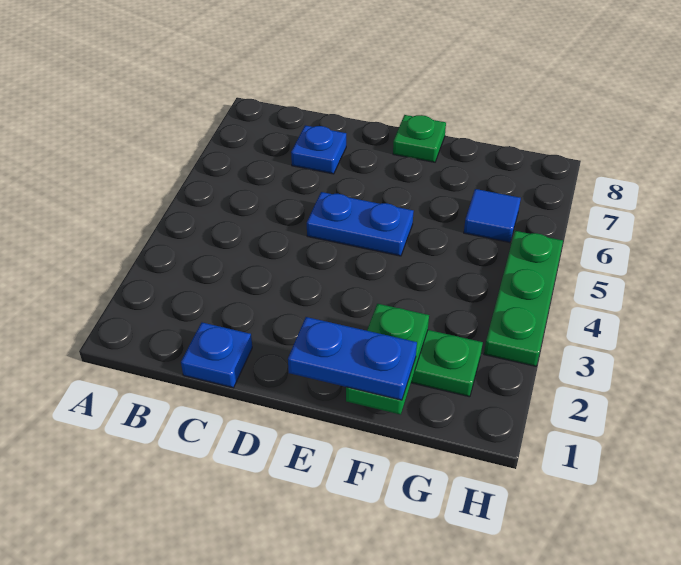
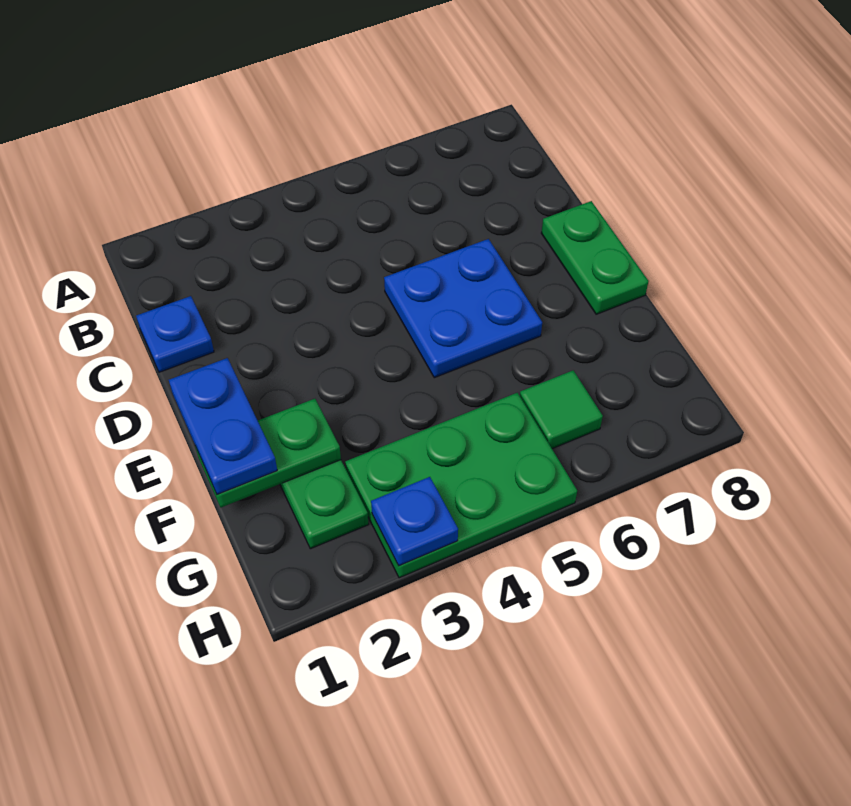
blue 1x1 plate [291,125,346,174] -> blue 1x1 plate moved to [371,477,458,566]
blue 1x2 plate [307,192,414,256] -> blue 2x2 plate [384,239,542,378]
green 1x1 plate [393,115,446,162] -> green 1x2 plate [541,201,649,314]
blue 1x1 tile [464,189,521,243] -> green 1x1 tile [520,370,603,449]
green 1x3 plate [484,231,563,366] -> green 2x3 plate [345,393,577,578]

